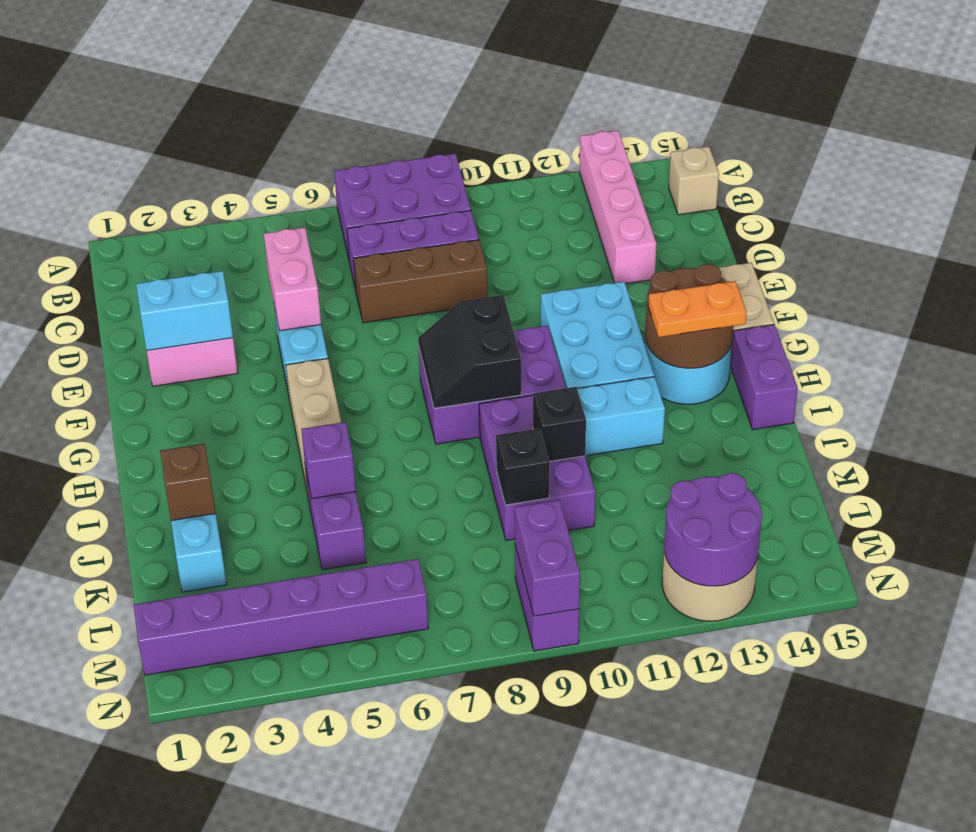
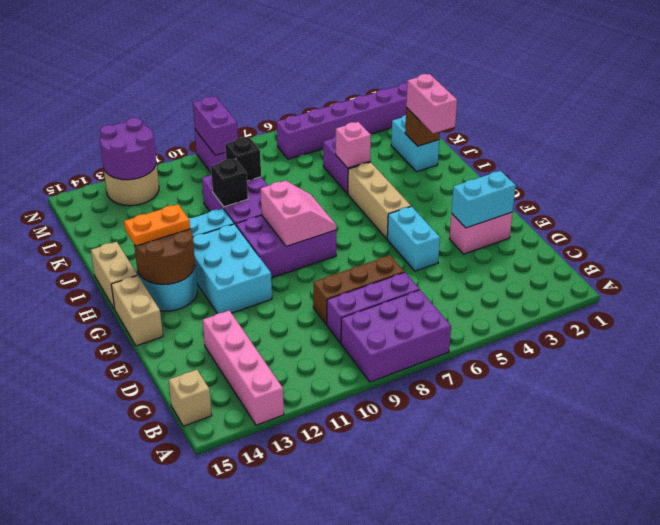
pink 1x2 brick [264,228,321,331] -> pink 1x2 brick moved to [406,74,457,133]
black 2x2 slope [418,295,521,408] -> pink 2x2 slope [261,180,336,246]
purple 1x2 brick [730,325,798,429] -> tan 1x2 brick [91,242,137,309]
purple 1x1 brick [301,422,356,498] -> pink 1x1 brick [336,122,371,168]

